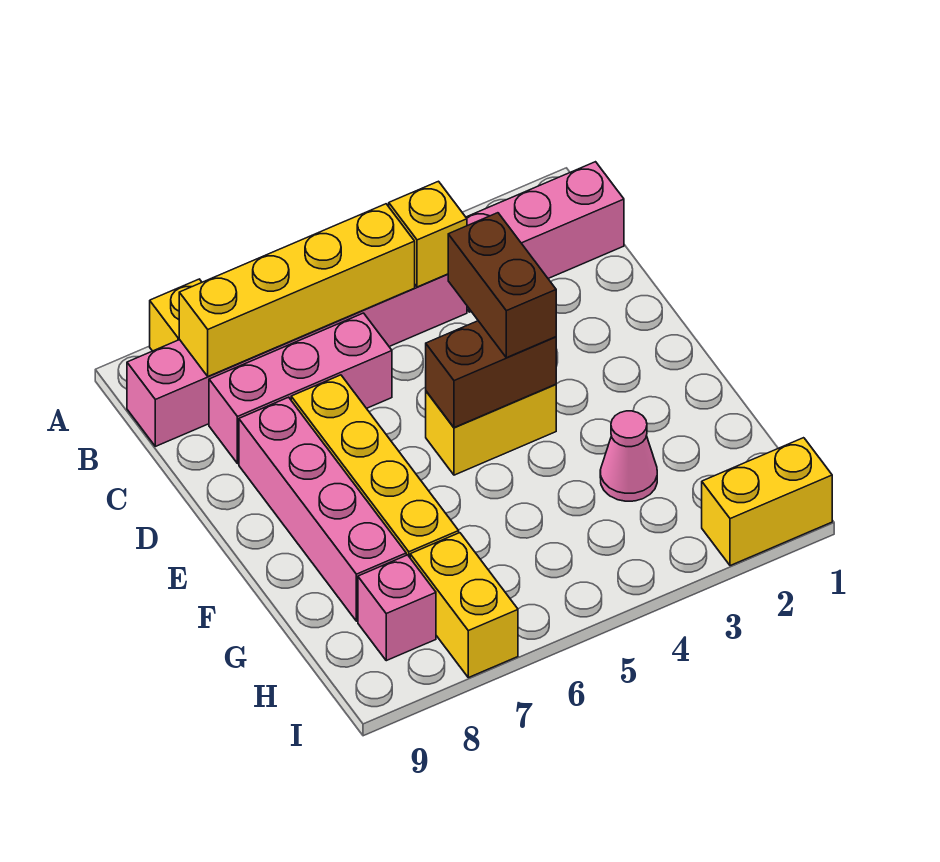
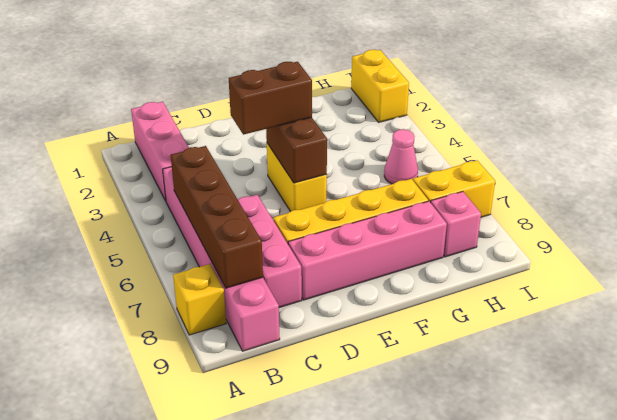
yellow 1x1 brick [389,181,467,287] -> none
yellow 1x4 brick [179,204,415,376] -> brown 1x4 brick [171,146,263,288]
pink 1x1 cone [600,411,657,501] -> pink 1x1 cone moved to [384,129,418,184]

